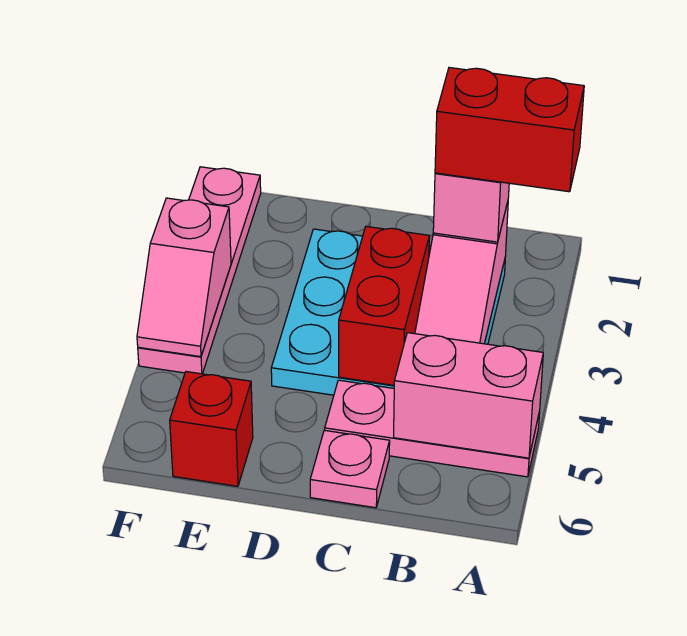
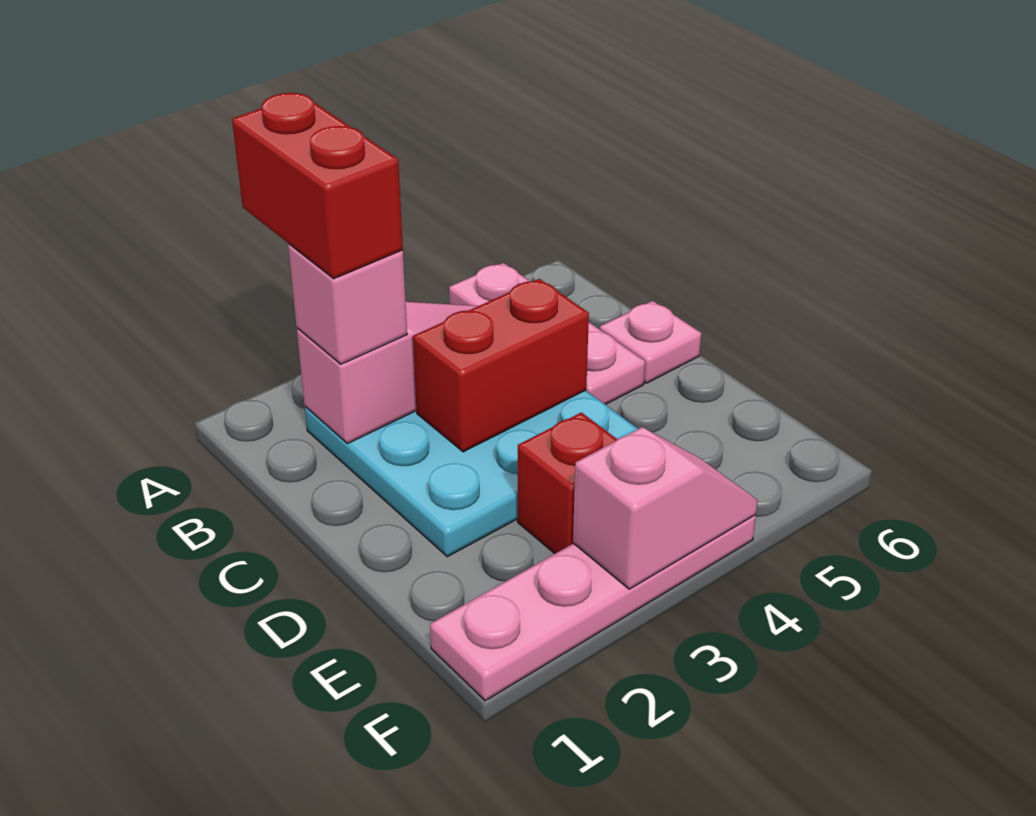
pink 1x2 brick [394,333,543,458] -> none
red 1x1 brick [170,372,253,486] -> red 1x1 brick moved to [518,412,618,554]

